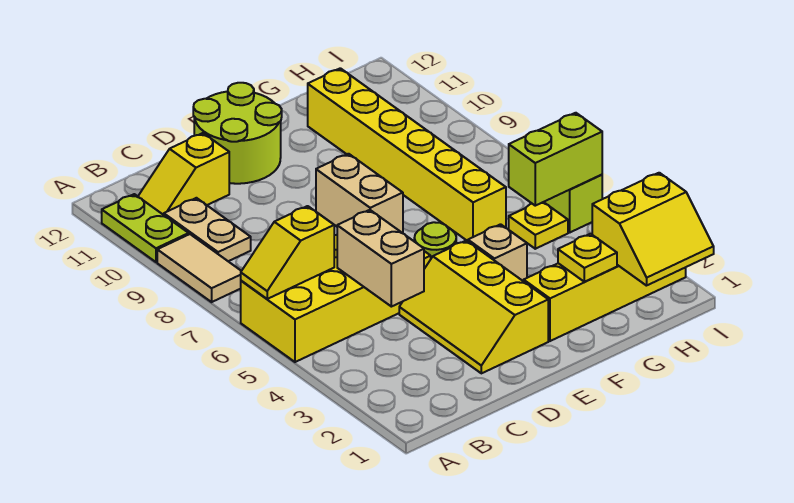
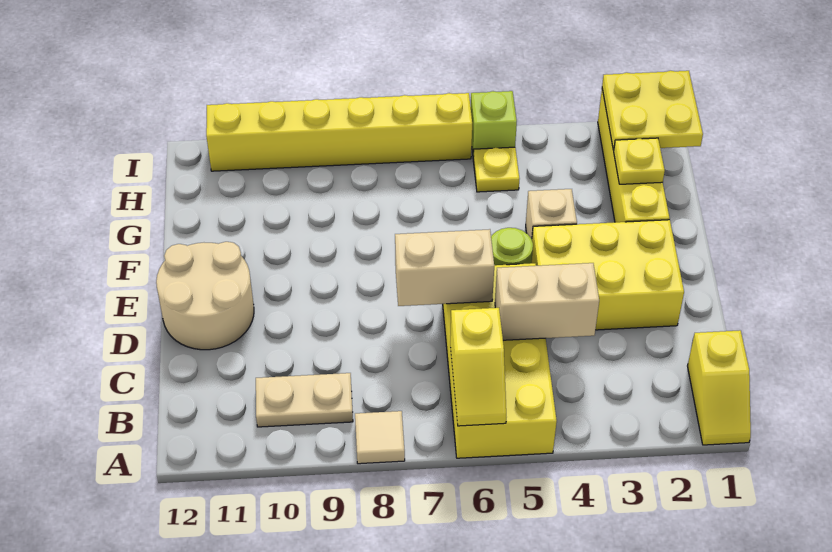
tan 1x2 tile [157,234,241,302] -> tan 1x1 tile [355,411,405,464]
lime 1x2 plate [102,194,189,262] -> none
yellow 1x2 slope [138,133,229,215] -> yellow 1x2 slope moved to [688,330,751,445]
yellow 2x3 slope [399,240,548,373] -> yellow 2x3 brick [532,220,684,330]
lime 2x2 round brick [193,83,282,184] -> tan 2x2 round brick [156,242,254,350]
yellow 1x6 brick [308,68,506,241] -> yellow 1x6 brick moved to [206,93,472,171]
yellow 2x2 slope [592,173,714,286] -> yellow 2x2 plate [602,71,703,150]
lime 1x2 brick [509,113,602,206] -> none

